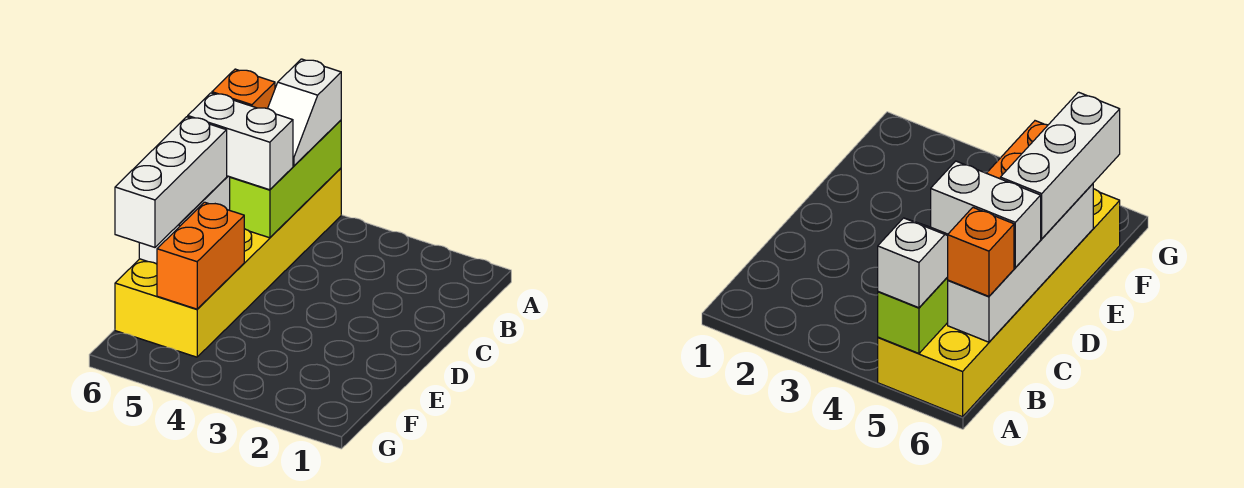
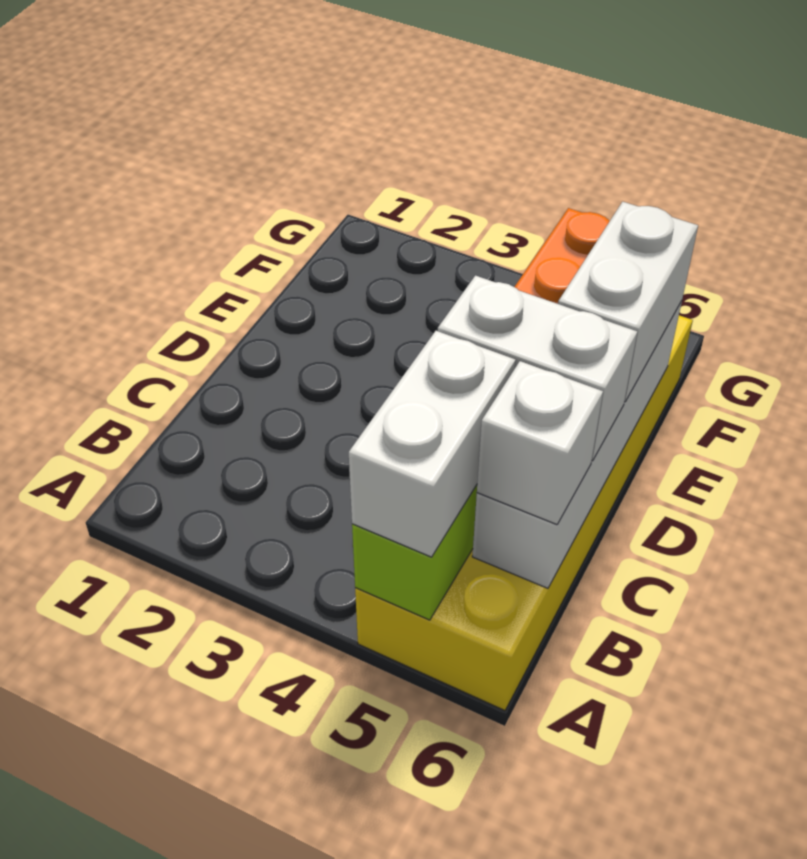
white 1x2 slope [268,59,341,166] -> white 1x2 brick [349,331,516,557]
orange 1x1 brick [212,69,275,109] -> white 1x1 brick [477,361,603,525]
white 1x3 brick [115,117,227,247] -> white 1x2 brick [558,202,698,402]

